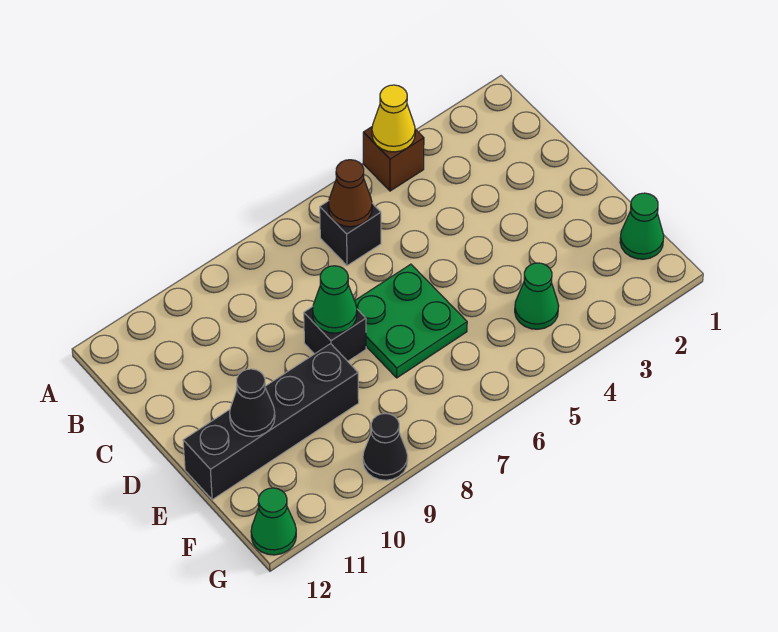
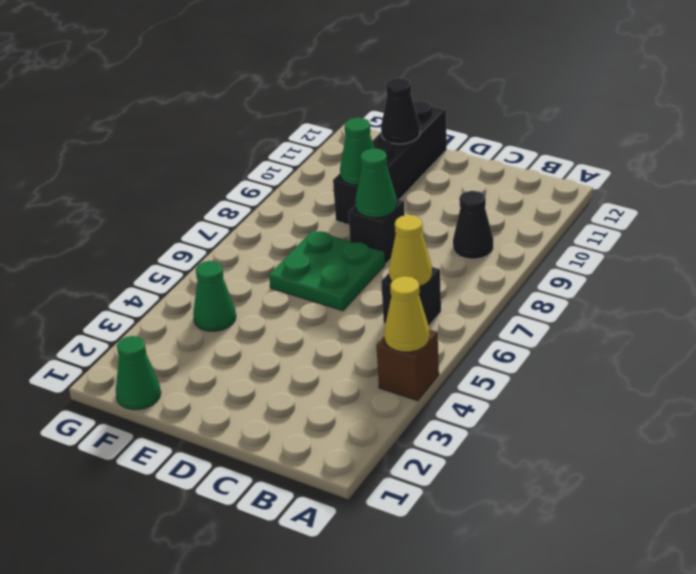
brown 1x1 cone [328,160,372,227] -> yellow 1x1 cone [389,215,432,286]
black 1x1 cone [363,413,408,480] -> black 1x1 cone moved to [453,191,493,259]
green 1x1 cone [251,488,296,555] -> green 1x1 cone moved to [340,118,374,185]

